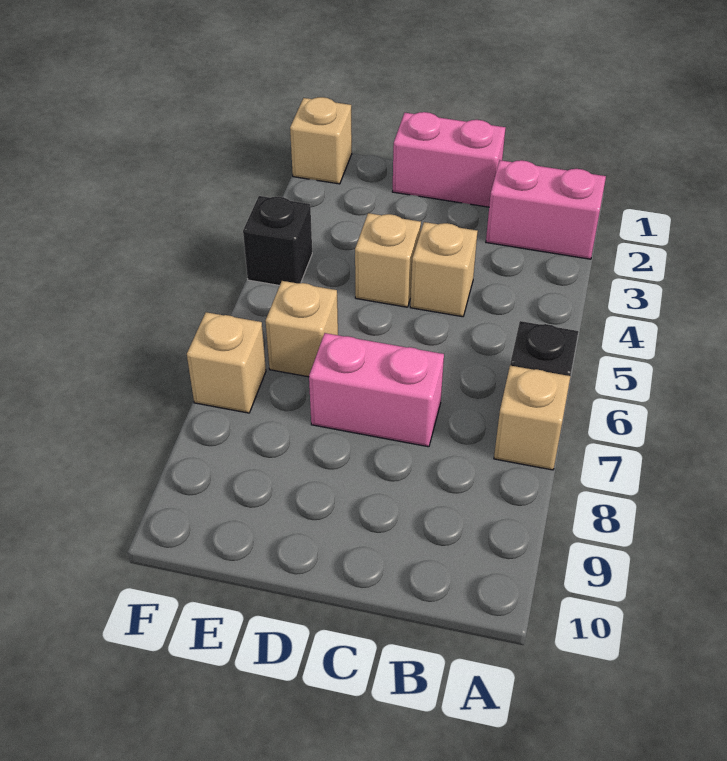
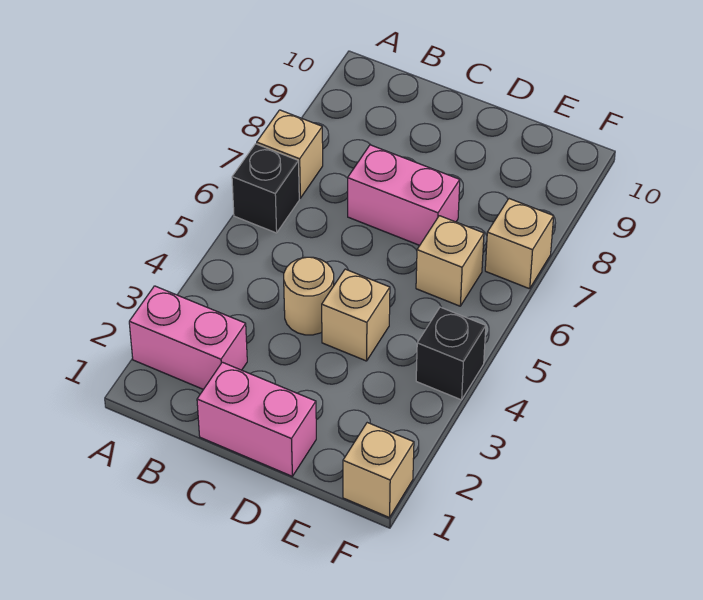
tan 1x1 brick [410,222,478,317] -> tan 1x1 round brick [284,257,334,335]

